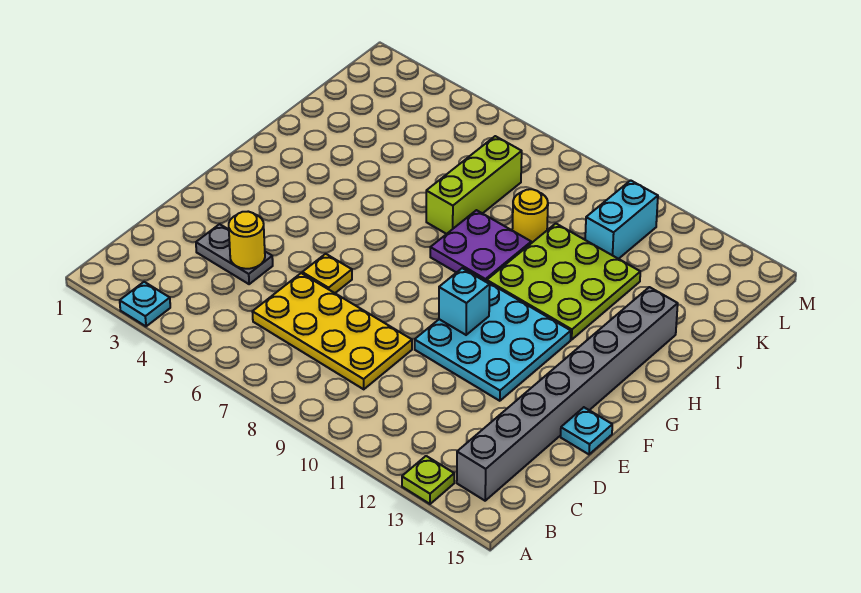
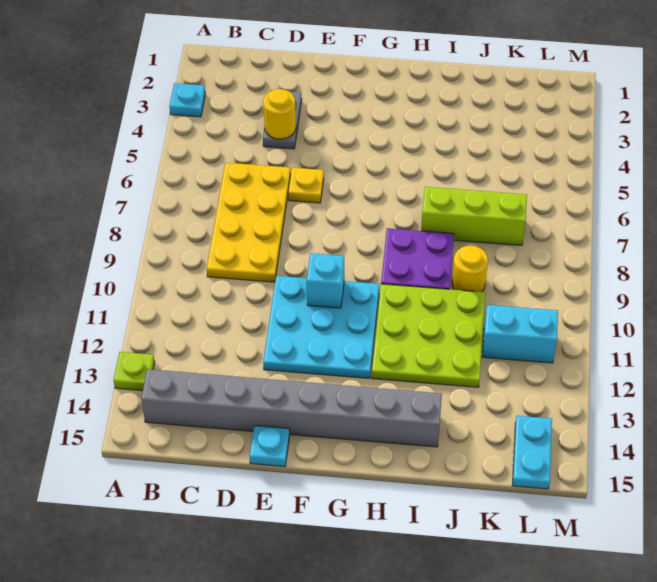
none -> cyan 1x2 plate [512,416,552,489]

